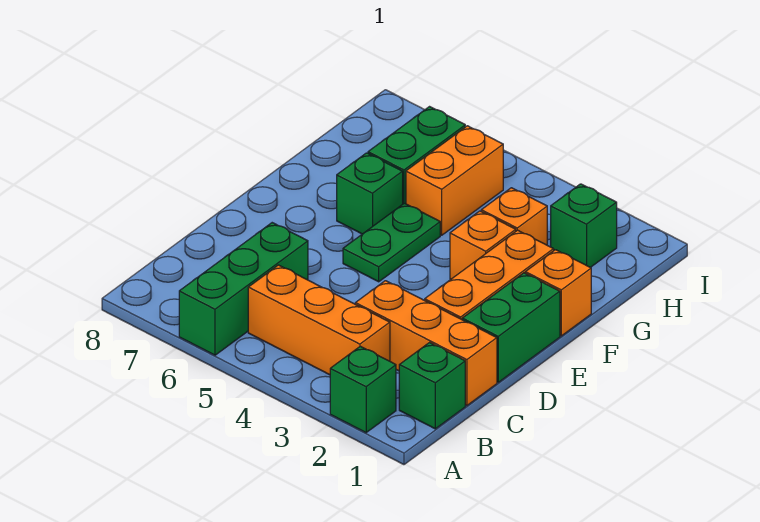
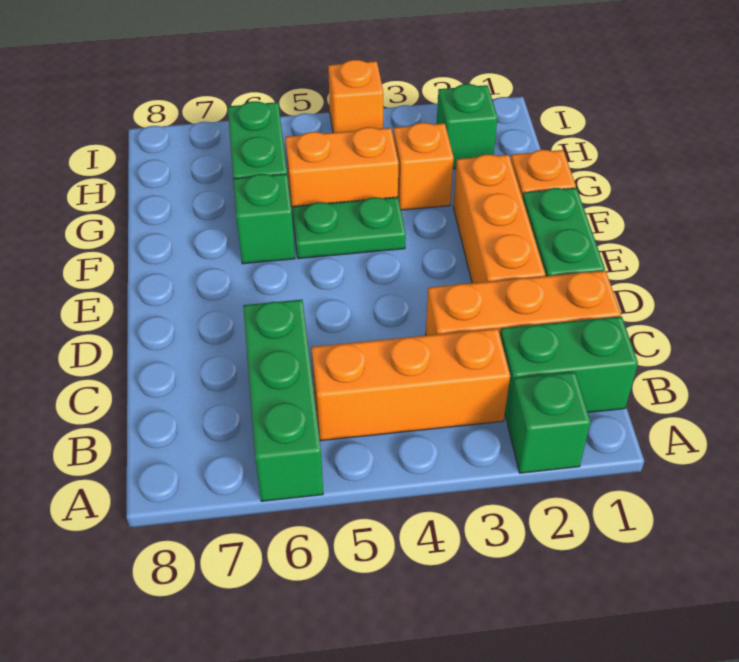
green 1x1 brick [399,343,465,429] -> green 1x2 brick [500,316,638,421]
green 1x2 plate [343,203,440,282] -> green 1x2 plate turned to [292,197,406,259]
orange 1x1 brick [450,211,516,279] -> orange 1x1 brick moved to [328,60,383,133]
orange 1x2 brick [406,126,503,235] -> orange 1x2 brick turned to [285,127,399,216]

